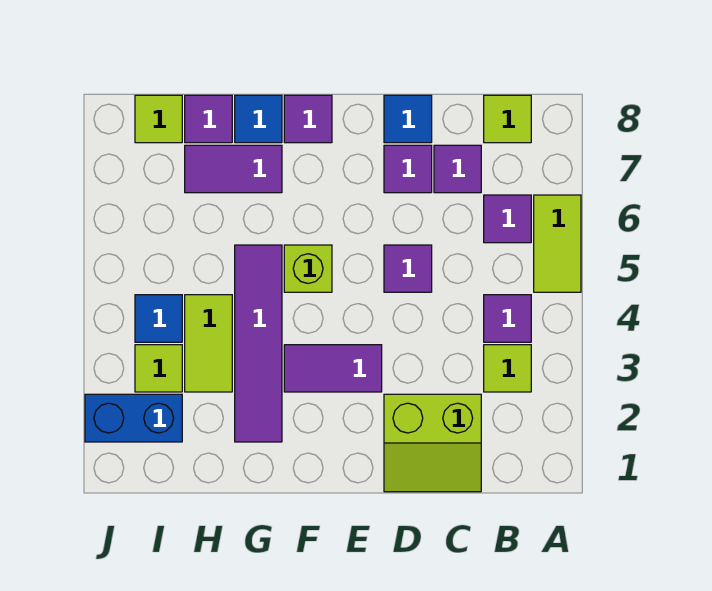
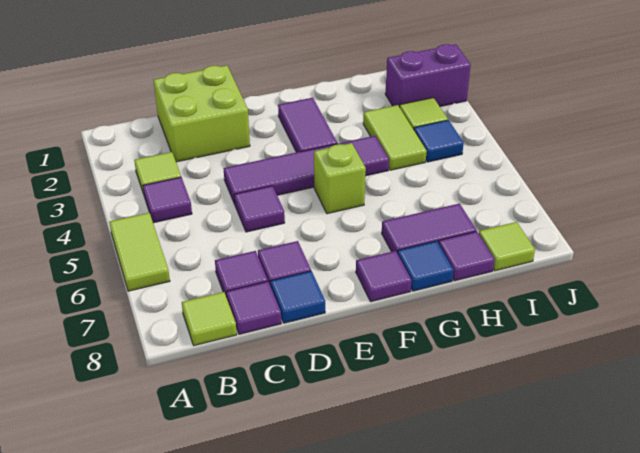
purple 1x1 tile [484,195,531,243] -> purple 1x1 tile moved to [226,281,281,334]
lime 2x2 slope [384,394,481,492] -> lime 2x2 brick [154,66,250,162]
purple 1x2 tile [284,345,382,392] -> purple 1x2 tile turned to [278,98,337,152]
purple 1x4 tile [235,245,282,442] -> purple 1x4 tile turned to [224,136,389,204]
blue 1x2 brick [85,394,182,442] -> purple 1x2 brick [385,44,471,107]

